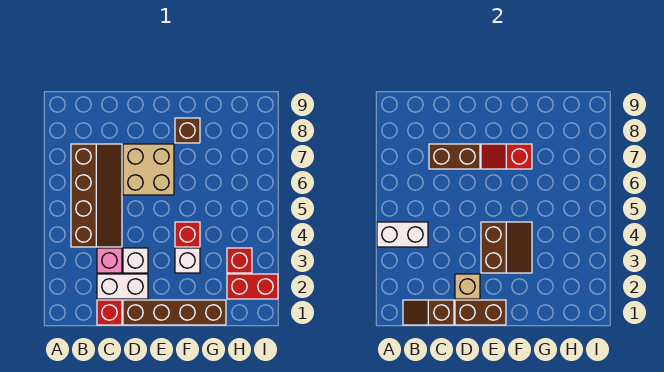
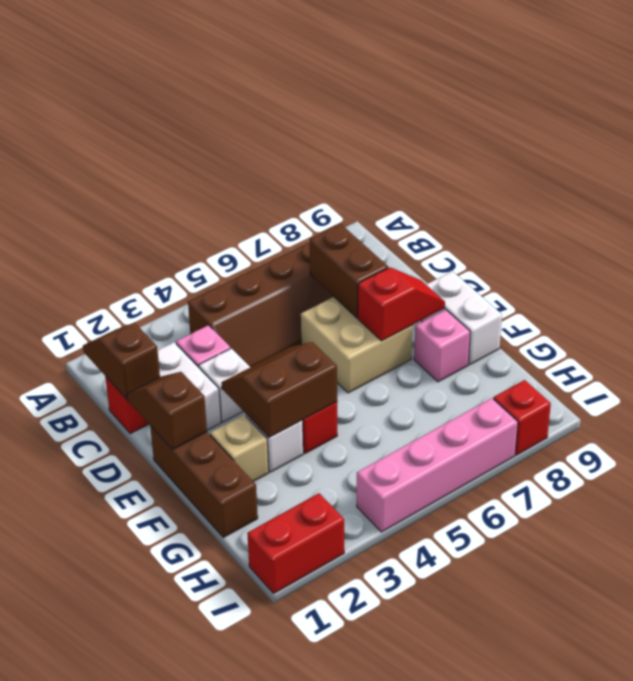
white 1x2 brick [377,222,428,247] -> white 1x2 brick moved to [421,271,502,364]
brown 1x4 brick [123,300,226,325] -> brown 1x3 brick [150,426,258,537]
brown 1x2 brick [455,300,506,325] -> brown 1x2 slope [127,372,207,450]
tan 1x1 brick [455,274,480,299] -> tan 1x1 brick moved to [210,415,269,481]
brown 2x2 slope [481,222,532,273] -> brown 2x2 slope turned to [221,342,337,438]
red 1x2 slope [481,144,532,169] -> red 1x2 slope turned to [358,267,445,341]
brown 1x1 brick [175,118,200,143] -> pink 1x1 brick [414,310,470,382]
red 1x2 brick [227,274,278,299] -> red 1x2 brick turned to [247,493,344,594]
red 1x1 brick [227,248,252,273] -> red 1x1 brick moved to [493,380,551,455]
none -> pink 1x4 brick [357,398,518,532]

